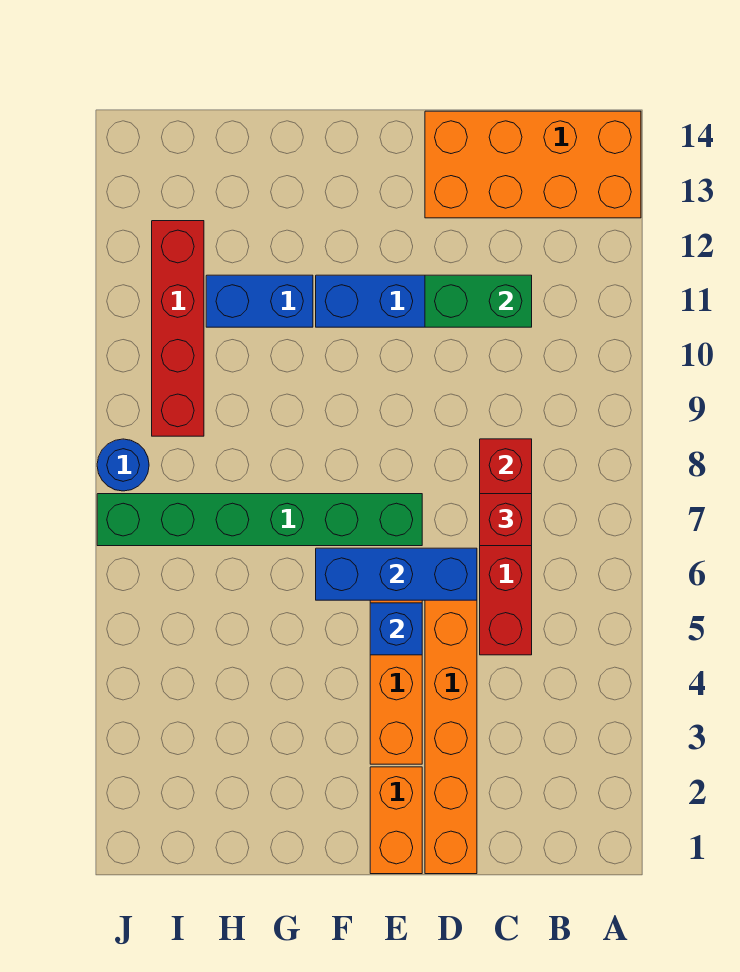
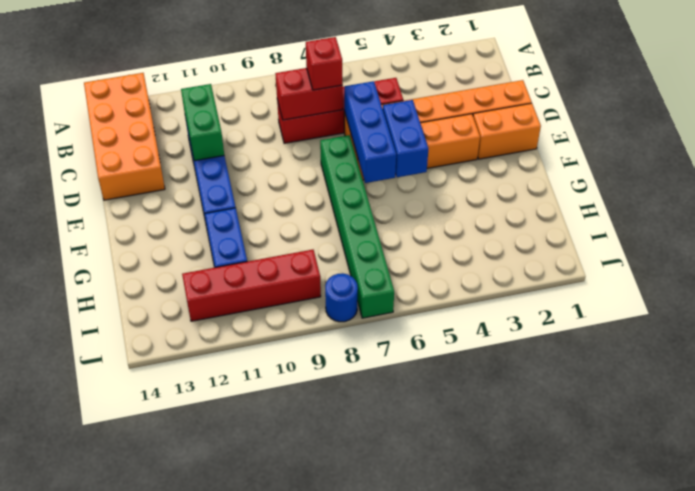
blue 1x1 brick [370,603,422,655] -> blue 1x2 brick [383,100,428,177]

